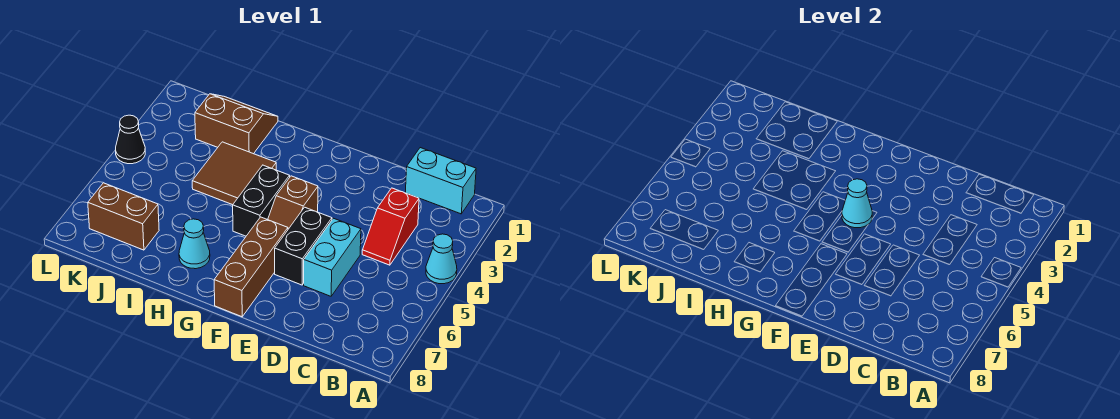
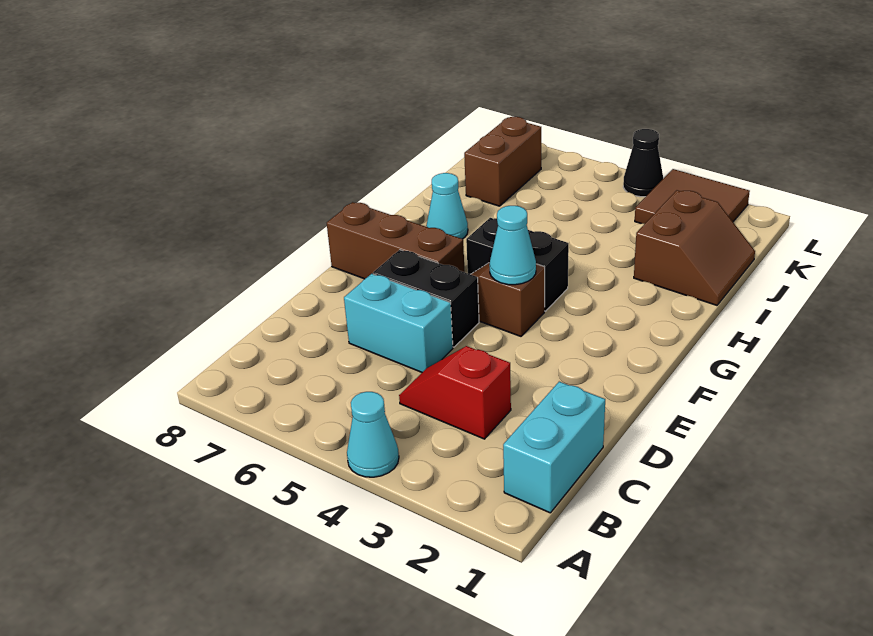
brown 2x2 tile [192,142,276,205] -> brown 2x2 tile moved to [635,169,750,224]

